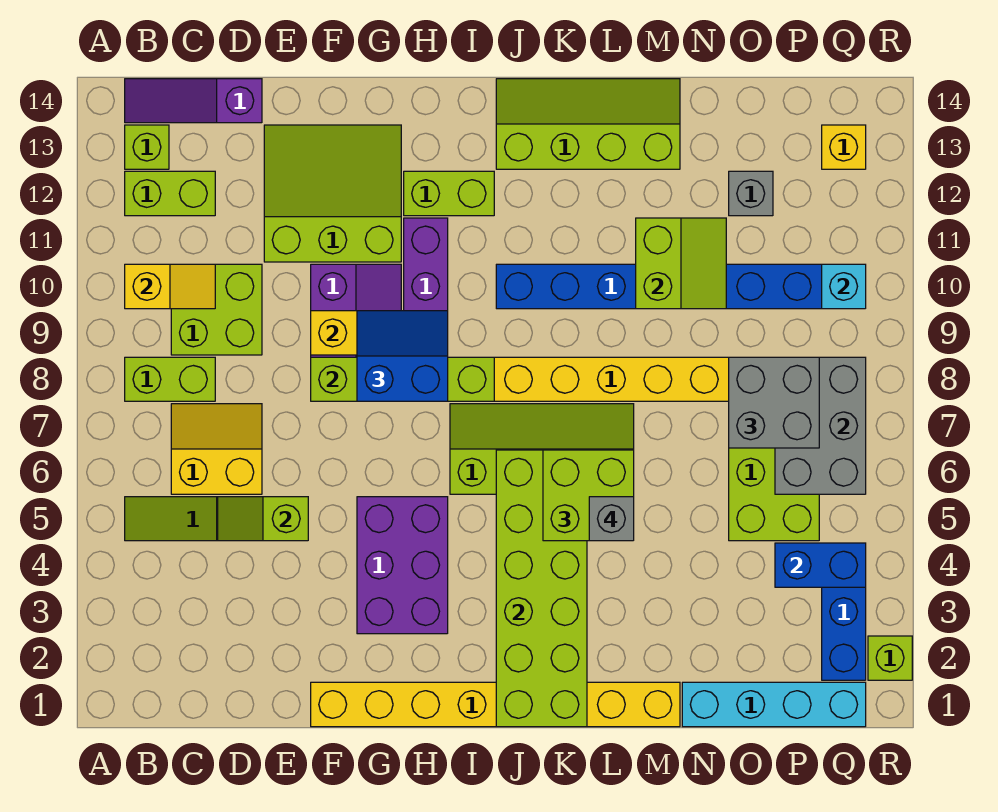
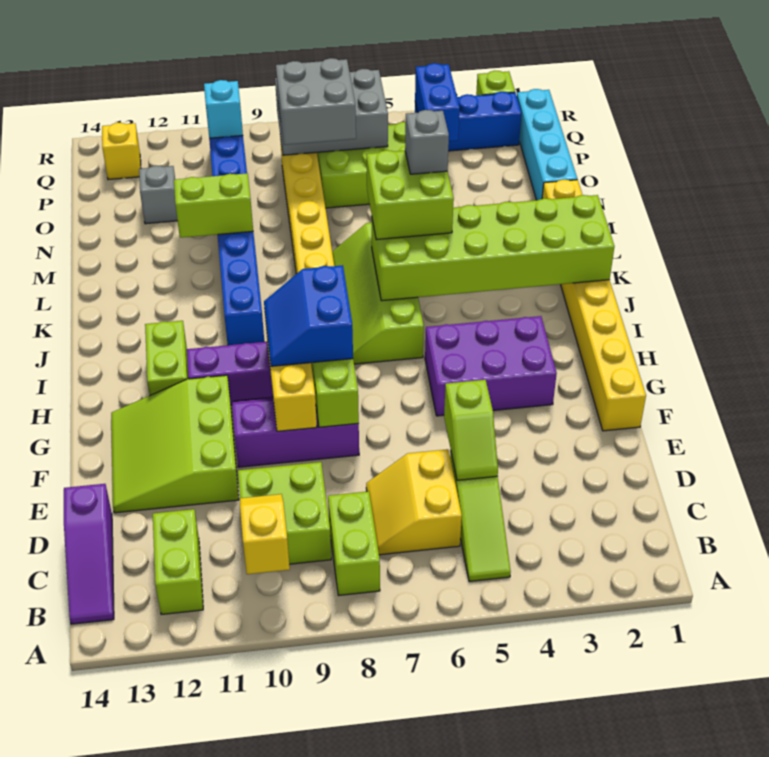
lime 1x1 brick [125,125,169,169] -> none
lime 2x4 slope [496,79,680,169] -> none

